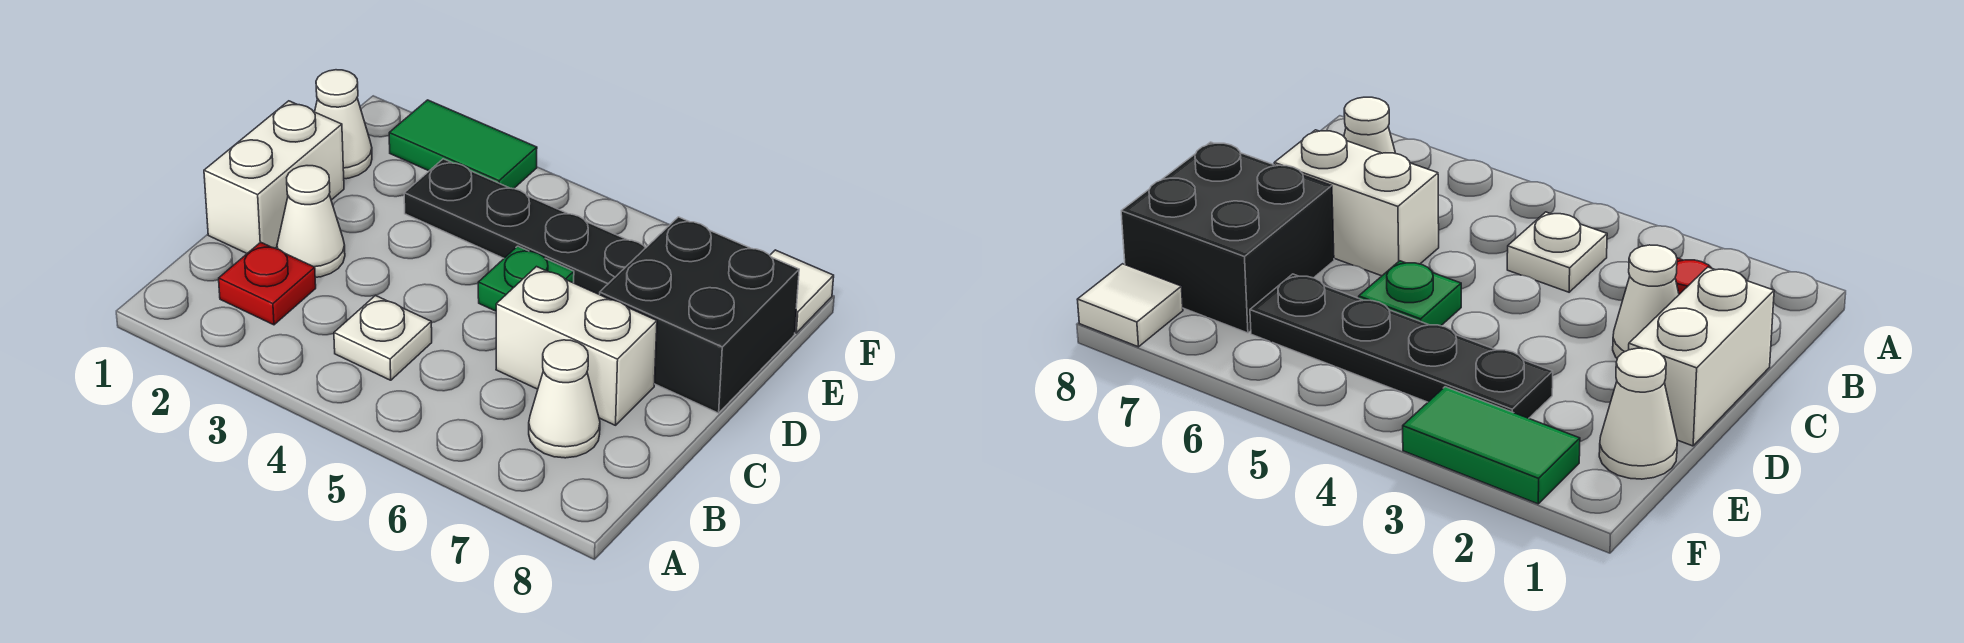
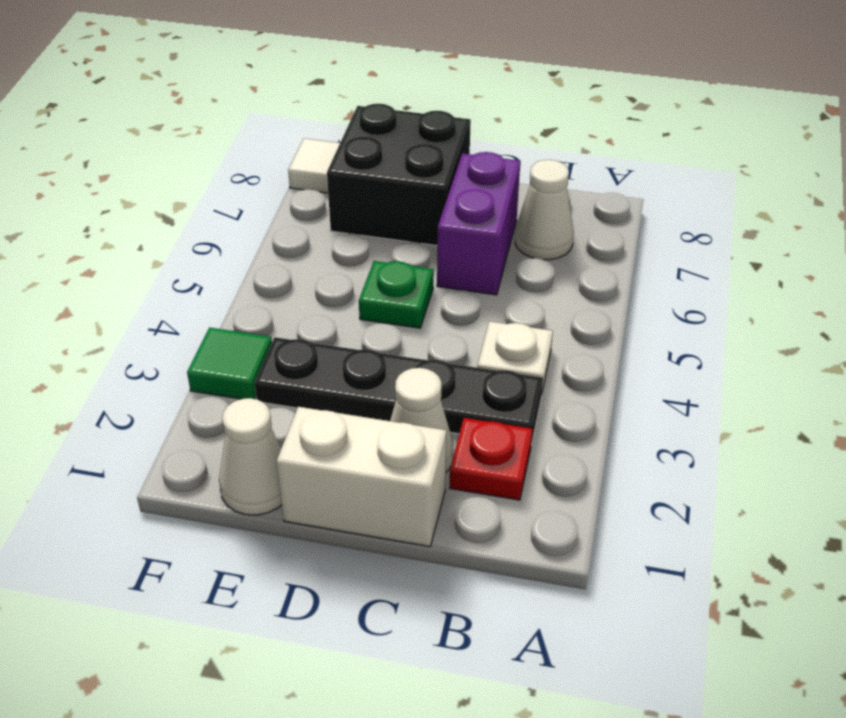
white 1x2 brick [496,267,657,425] -> purple 1x2 brick [437,152,520,295]
black 1x4 plate [404,159,645,295] -> black 1x4 plate turned to [255,337,543,444]
green 1x2 tile [389,100,537,189] -> green 1x1 tile [187,328,272,399]

